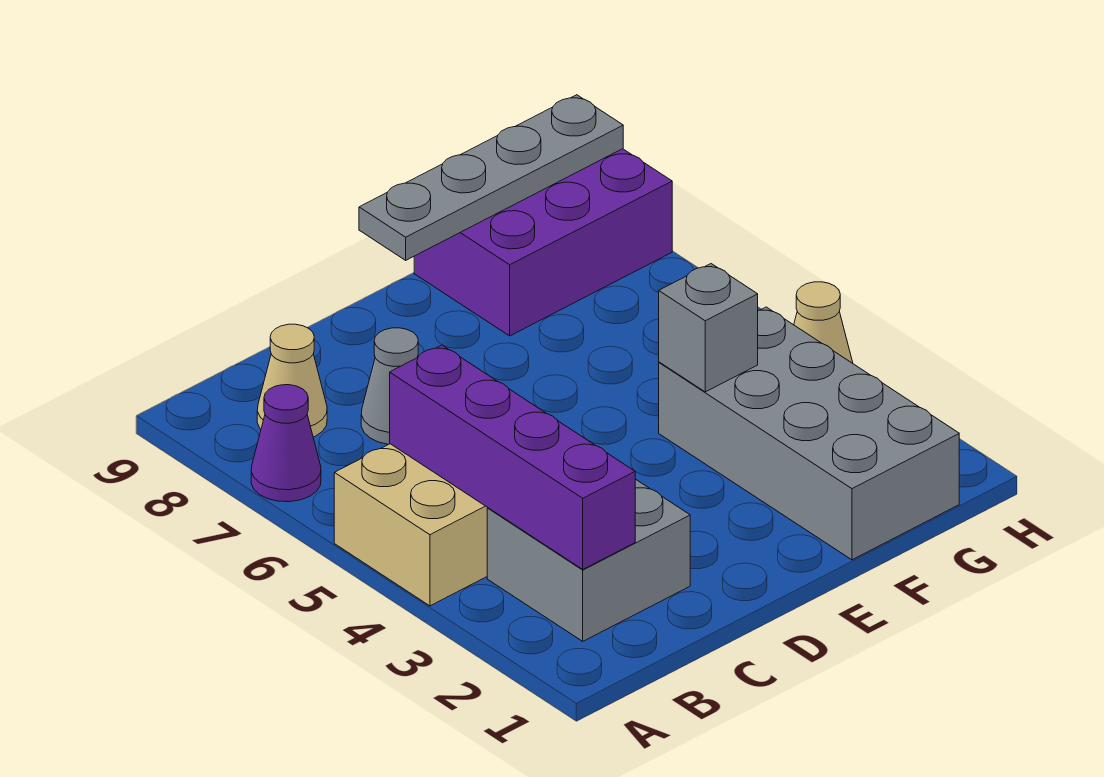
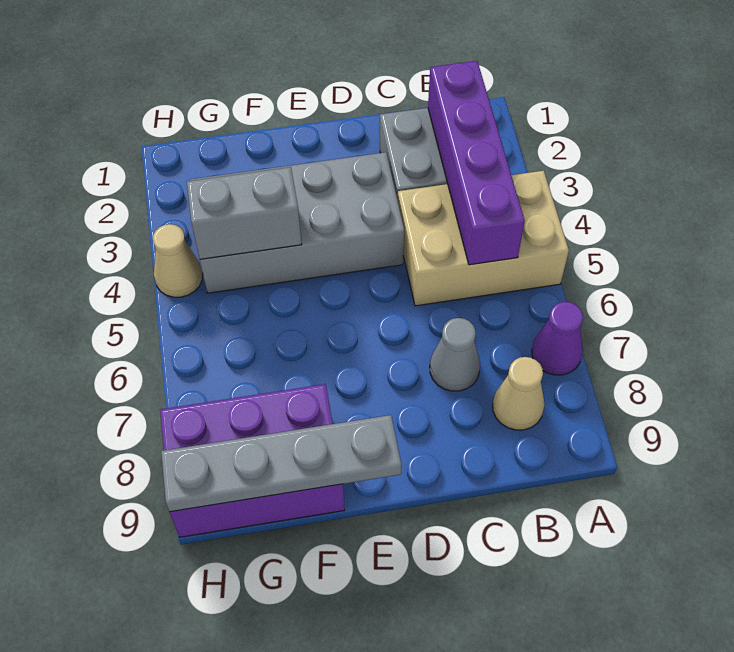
grey 2x4 brick [659,307,959,560] -> grey 2x4 brick turned to [190,152,404,293]
grey 1x1 brick [659,264,758,392] -> grey 1x2 brick [187,167,302,259]

